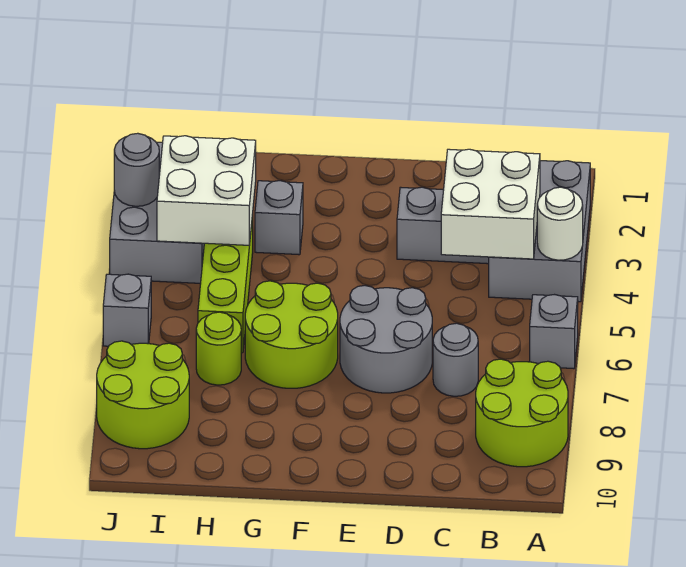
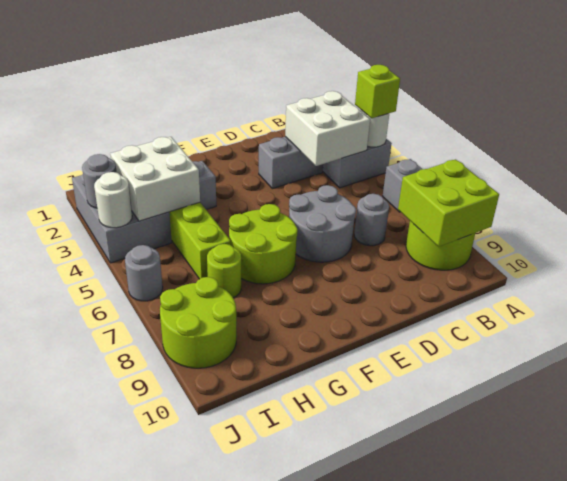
none -> lime 1x1 brick [355,65,400,118]
none -> lime 2x2 brick [398,159,499,247]
none -> white 1x1 round brick [94,172,132,228]
grey 1x1 brick [103,274,151,346] -> grey 1x1 round brick [125,245,163,301]

